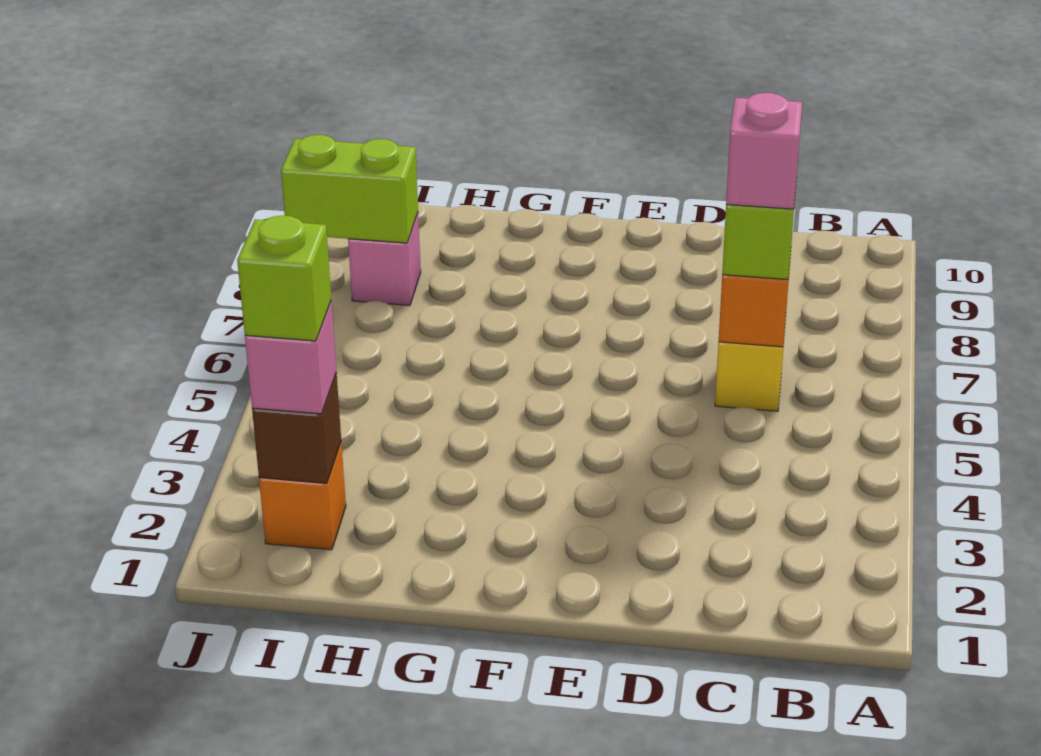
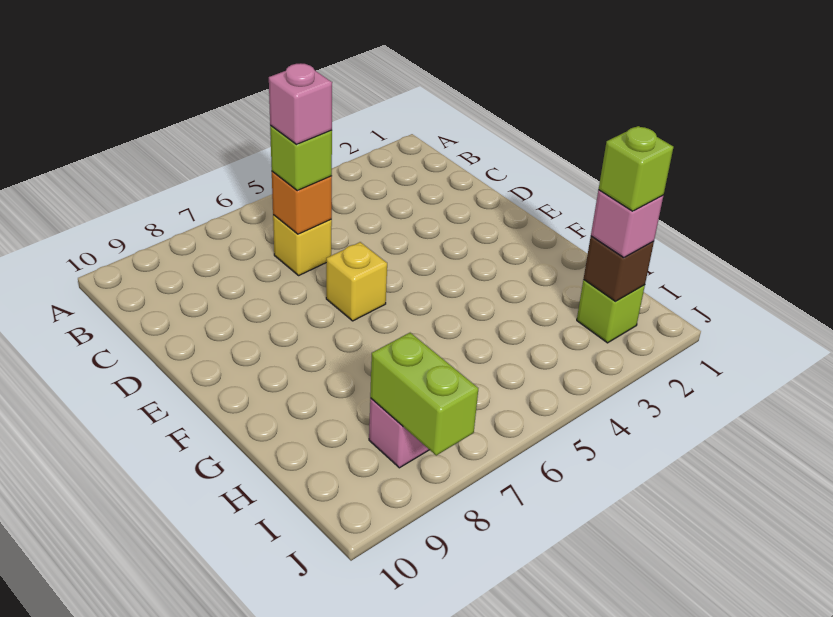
none -> yellow 1x1 brick [326,242,387,321]
orange 1x1 brick [259,443,346,550] -> lime 1x1 brick [577,280,645,343]

